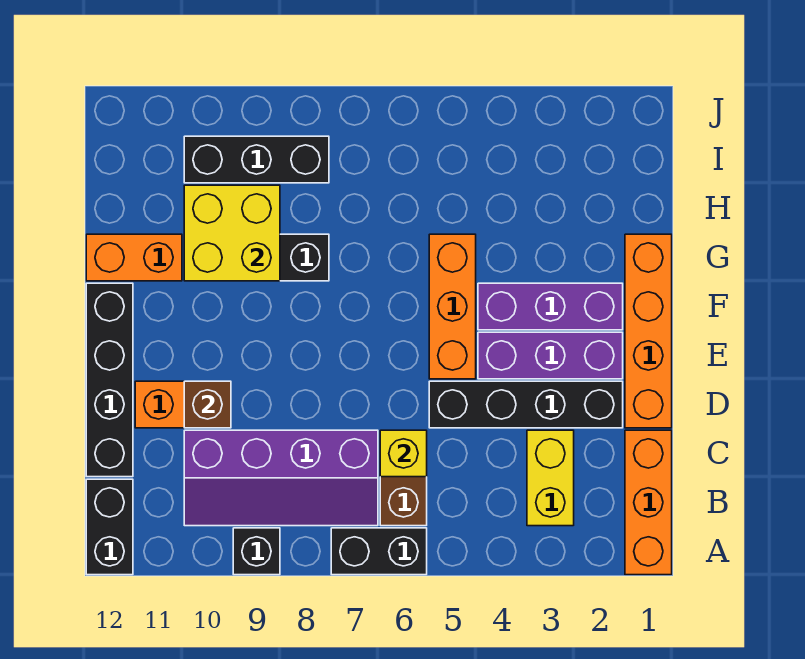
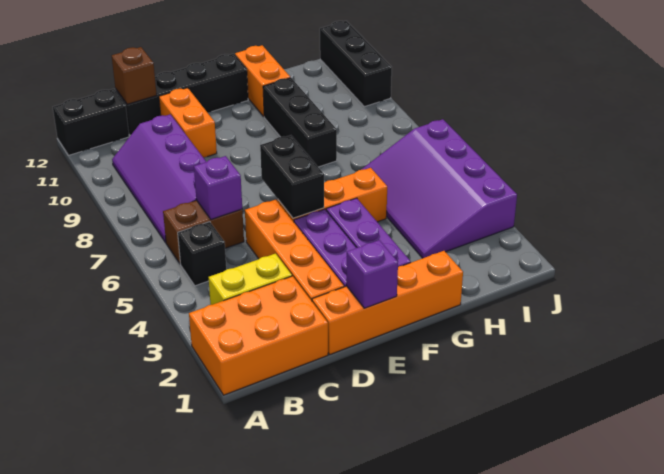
orange 1x3 brick [625,430,672,575] -> orange 2x3 brick [189,276,328,395]
black 1x2 brick [331,528,427,575] -> black 1x2 brick moved to [260,135,324,218]
black 1x1 brick [233,528,280,575] -> black 1x1 brick moved to [178,222,226,286]
yellow 1x1 brick [380,430,427,477] -> purple 1x1 brick [194,156,242,220]
black 1x4 brick [429,381,623,428] -> orange 1x4 brick [245,200,344,301]
brown 1x1 brick [184,381,231,428] -> brown 1x1 brick moved to [112,47,157,104]
none -> purple 1x1 brick [346,240,398,308]
yellow 2x2 brick [184,185,280,281] -> none
none -> purple 3x4 slope [361,119,517,258]
black 1x3 brick [184,136,329,183] -> black 1x3 brick moved to [320,21,392,107]

